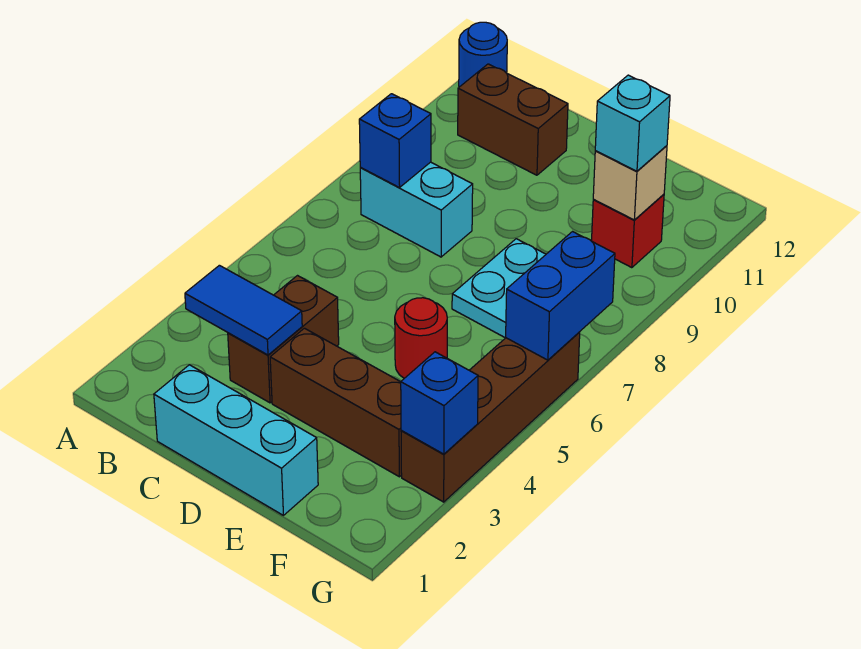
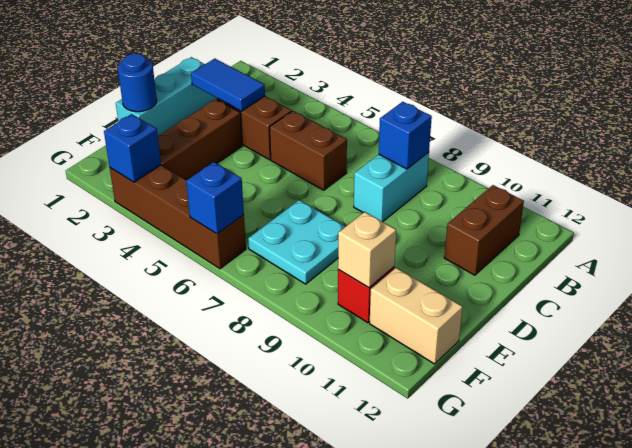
blue 1x1 round brick [459,22,507,87] -> blue 1x1 round brick moved to [118,54,157,112]
blue 1x2 tile [185,265,302,355] -> blue 1x2 tile turned to [191,59,265,111]
none -> brown 1x2 brick [270,111,347,190]
red 1x1 round brick [395,298,447,378] -> none
cyan 1x1 brick [595,75,670,171] -> none
none -> tan 1x2 brick [370,268,463,364]
blue 1x2 brick [506,232,615,360] -> blue 1x1 brick [186,162,244,234]

